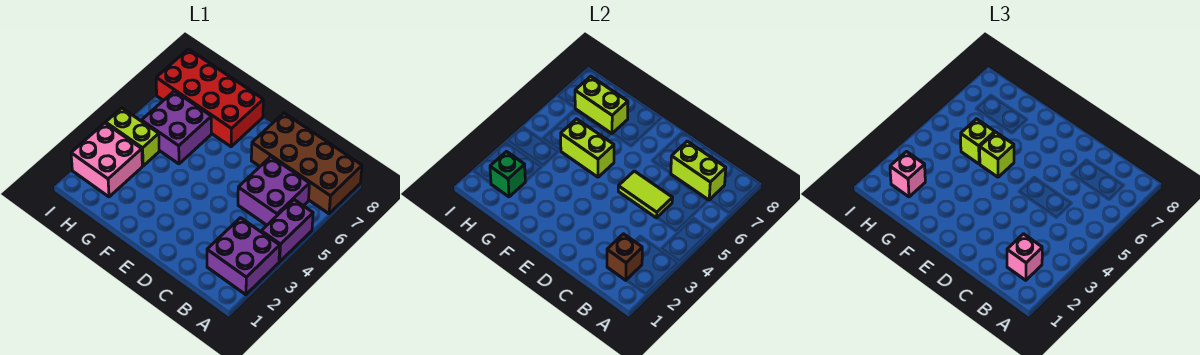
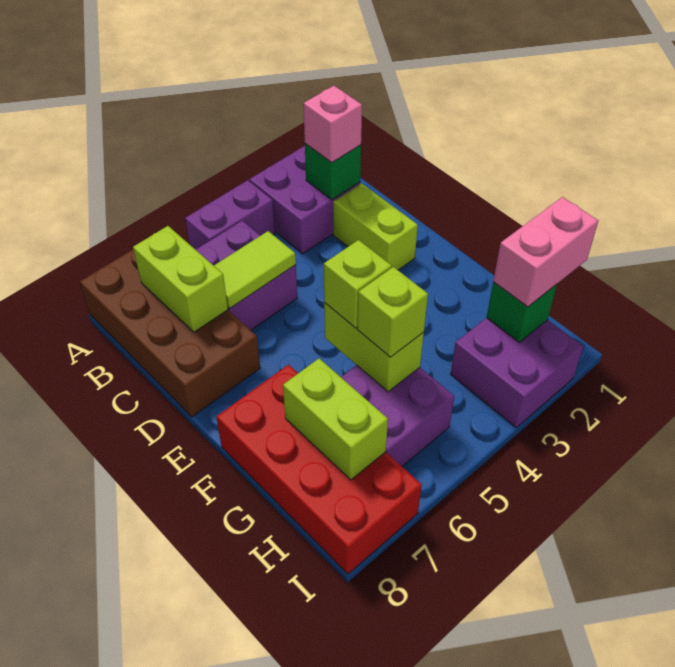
brown 1x1 brick [607,234,642,280] -> green 1x1 brick [305,144,361,200]
lime 1x2 tile [618,171,672,218] -> lime 1x2 tile turned to [214,231,296,308]
pink 2x2 brick [71,123,142,197] -> purple 2x2 brick [451,318,583,428]
pink 1x1 brick [890,152,925,197] -> pink 1x2 brick [493,197,598,307]
lime 1x2 brick [106,108,159,166] -> lime 1x2 brick moved to [333,183,418,270]

